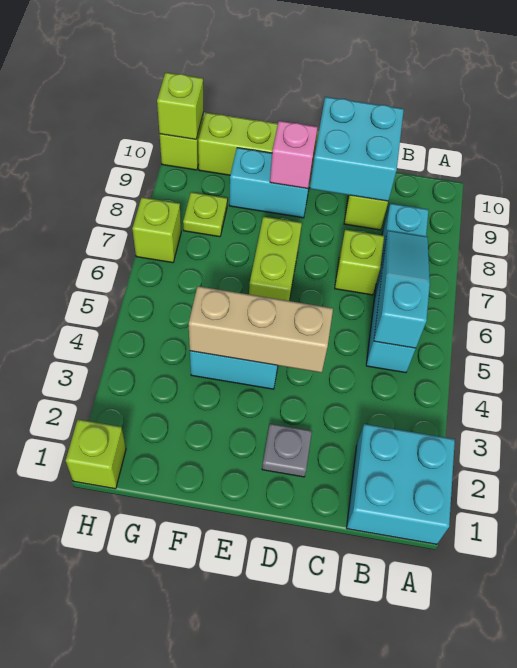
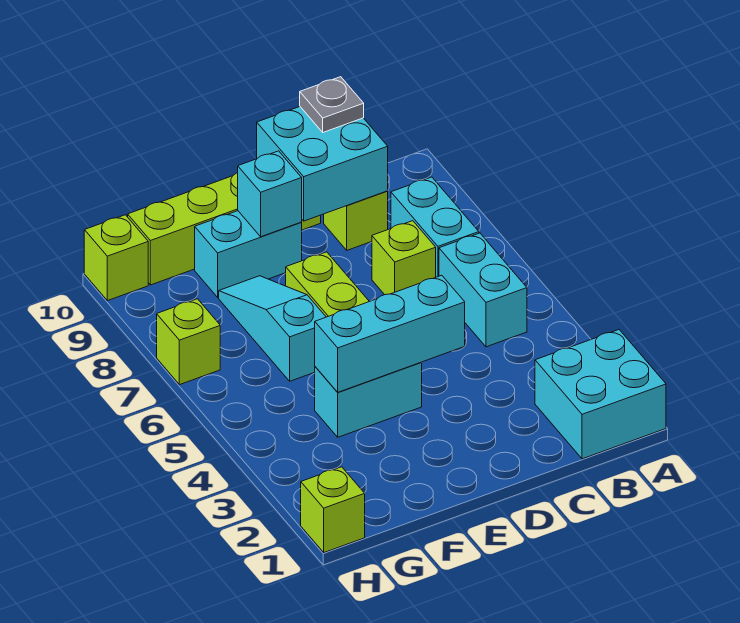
cyan 1x3 slope [374,230,430,348] -> cyan 1x3 slope moved to [219,276,326,381]
grey 1x1 plate [262,424,312,477] -> grey 1x1 plate moved to [300,77,364,132]
tan 1x3 brick [189,286,333,373] -> cyan 1x3 brick [315,275,465,392]
pink 1x1 brick [270,121,318,189] -> cyan 1x1 brick [238,151,302,237]
lime 1x1 plate [183,192,227,237] -> none
lime 1x1 brick [157,73,204,139] -> none

